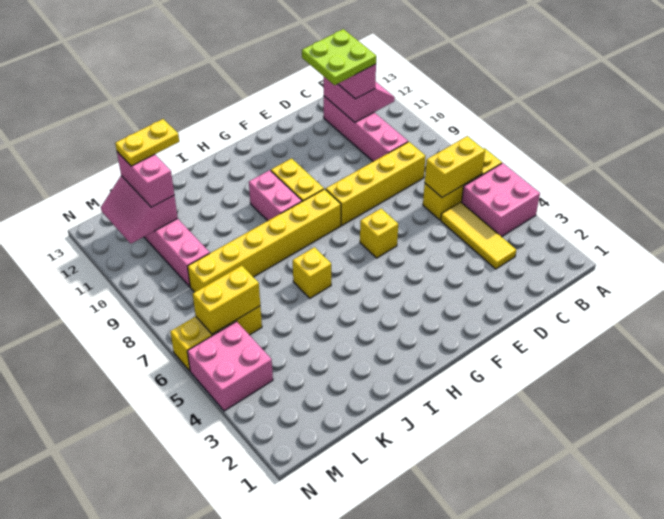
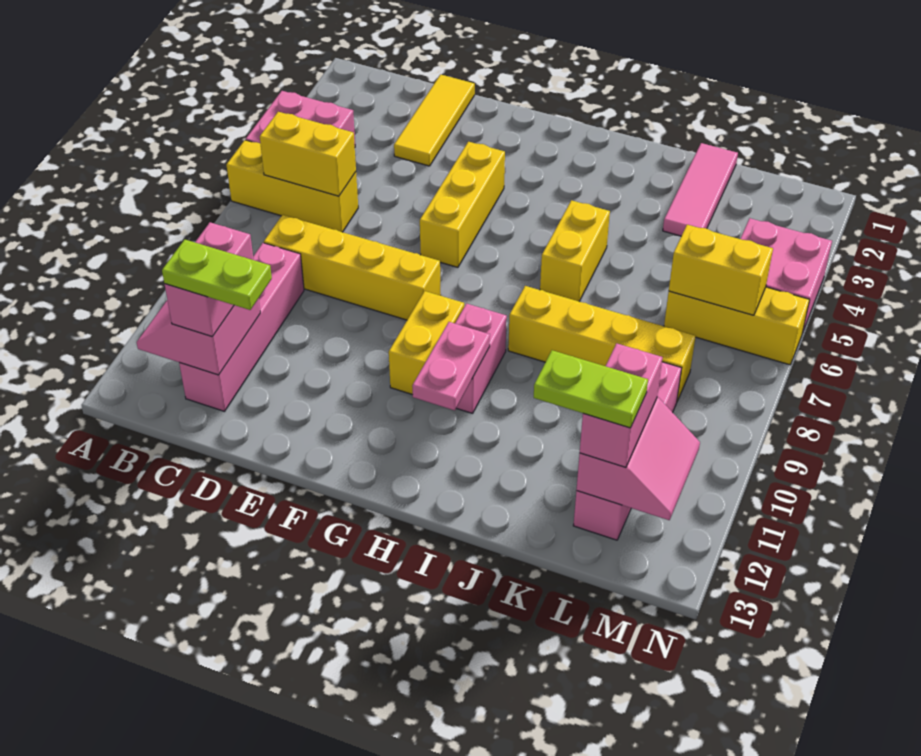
yellow 1x3 tile [441,202,516,269] -> yellow 1x3 tile moved to [394,75,475,166]
lime 2x2 plate [302,29,376,85] -> lime 1x2 plate [162,240,272,310]
yellow 1x1 brick [360,209,398,258] -> yellow 1x3 brick [420,142,505,267]
yellow 1x6 brick [187,189,341,292] -> yellow 1x4 brick [508,286,696,401]
none -> pink 1x2 plate [412,322,490,410]
yellow 1x1 brick [293,247,331,298] -> yellow 1x2 brick [540,200,610,301]
none -> pink 1x3 tile [663,143,738,236]
yellow 1x2 plate [115,119,179,166] -> lime 1x2 plate [534,350,648,428]

